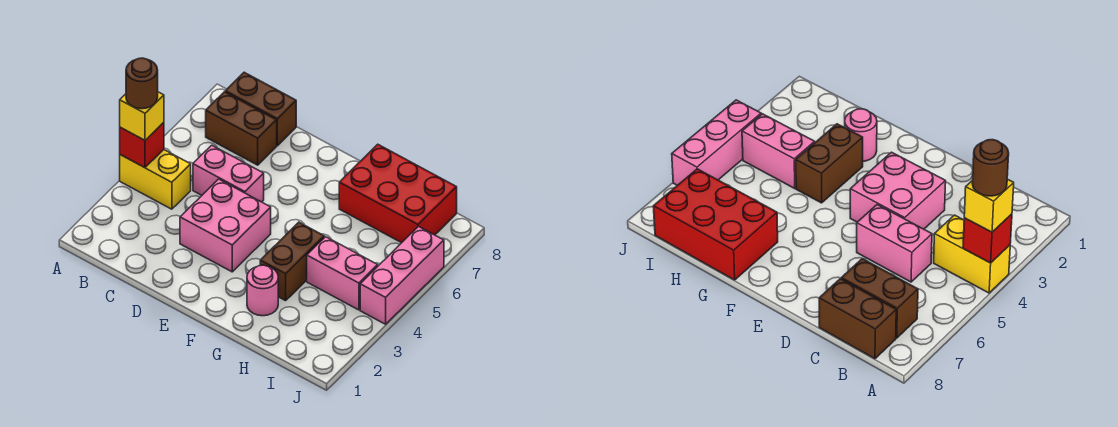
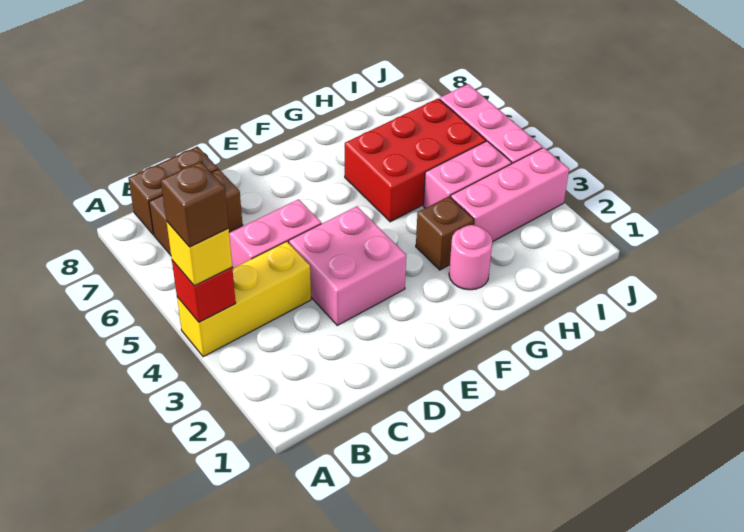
yellow 1x2 brick [120,150,191,209] -> yellow 1x3 brick [177,241,311,357]
brown 1x1 round brick [126,58,158,109] -> brown 1x1 brick [161,161,229,247]
brown 1x2 brick [260,222,324,301] -> brown 1x1 brick [416,196,474,270]
red 2x3 brick [339,144,457,243] -> red 2x3 brick moved to [345,99,486,222]
none -> pink 1x3 brick [451,148,569,242]

